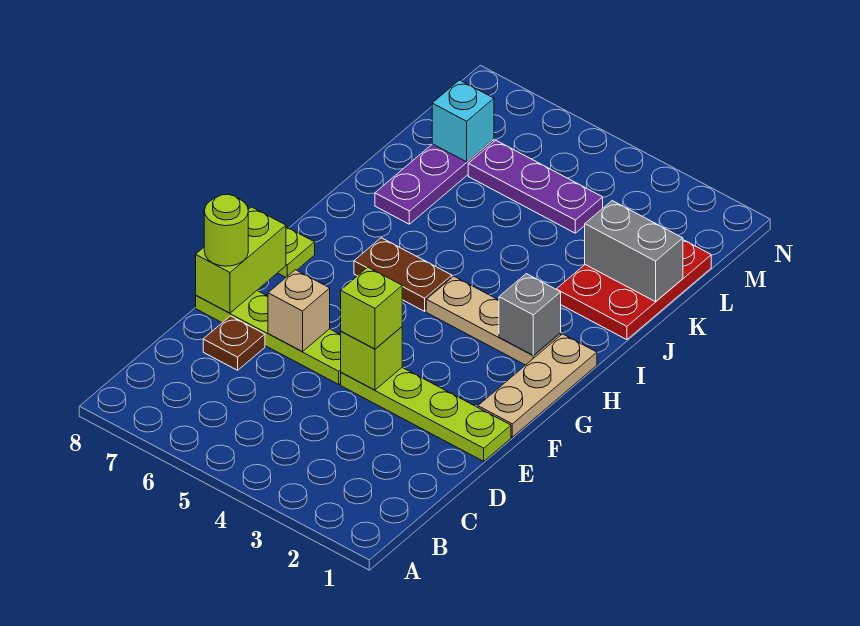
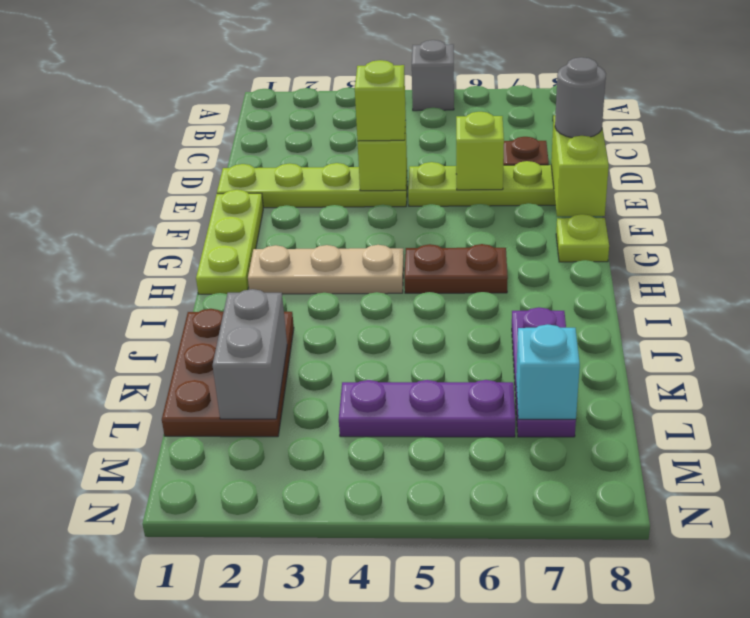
tan 1x1 brick [268,270,330,352] -> lime 1x1 brick [456,112,504,190]
lime 1x1 round brick [204,194,248,266] -> grey 1x1 round brick [555,57,606,138]
tan 1x3 plate [478,334,597,437] -> lime 1x3 plate [196,190,263,294]
grey 1x1 brick [499,274,561,356] -> grey 1x1 brick moved to [412,40,454,111]
red 2x3 plate [557,240,711,340] -> brown 2x3 plate [162,309,294,437]
grey 1x2 brick [585,201,683,302] -> grey 1x2 brick turned to [213,289,287,419]

